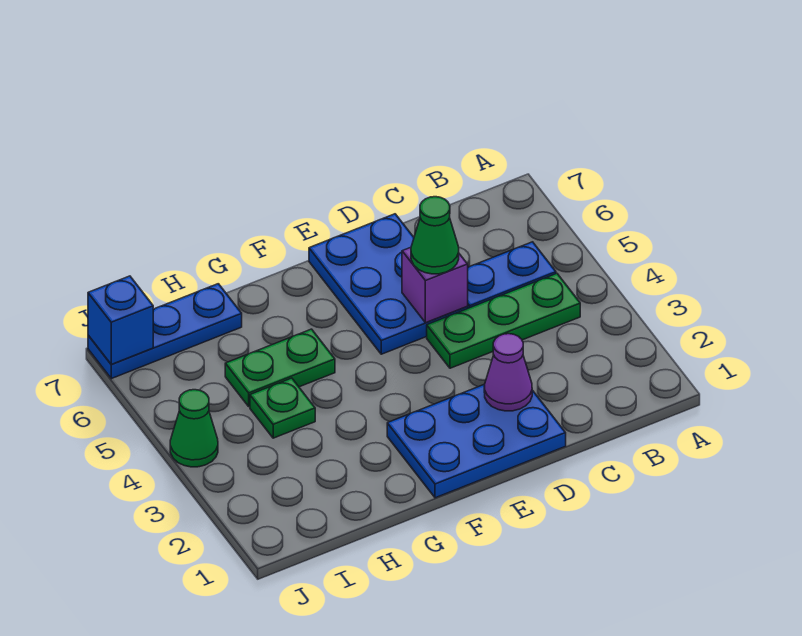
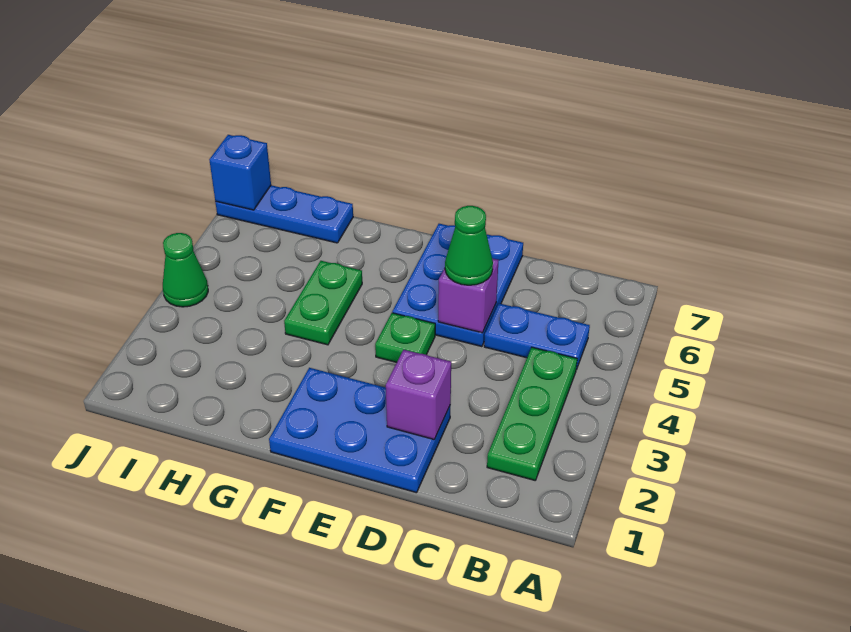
green 1x3 plate [427,274,580,368] -> green 1x3 plate turned to [487,347,577,480]
purple 1x1 cone [484,334,532,411] -> purple 1x1 brick [386,350,451,439]
green 1x2 plate [225,329,335,407] -> green 1x2 plate turned to [284,261,362,345]
green 1x1 plate [250,378,315,438] -> green 1x1 plate moved to [375,313,435,362]

